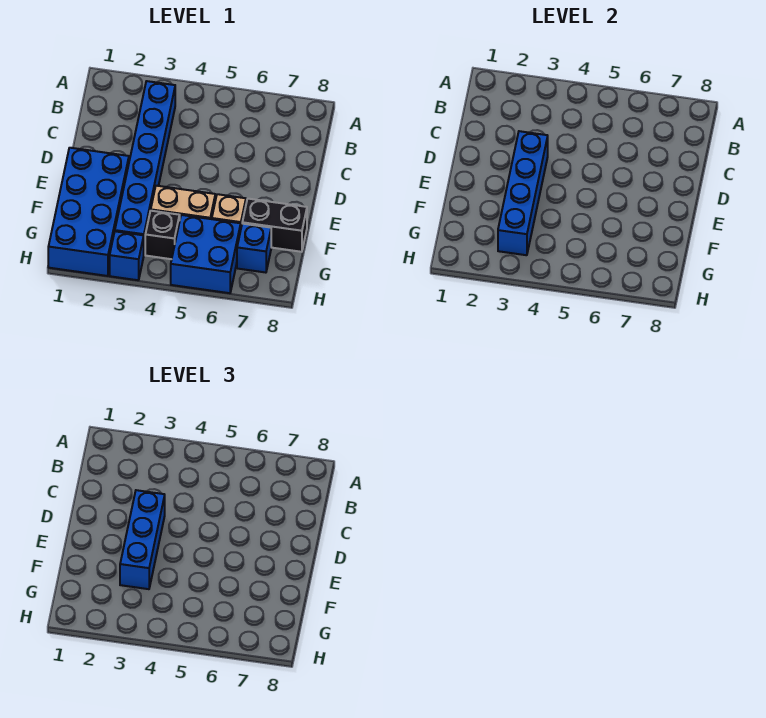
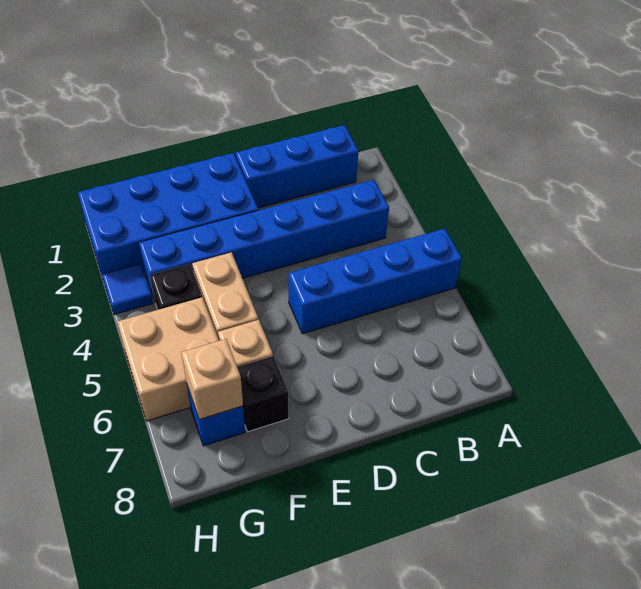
blue 1x4 brick [498,131,548,255] -> blue 1x4 brick moved to [289,229,462,334]
blue 1x3 brick [120,490,165,589] -> blue 1x3 brick moved to [236,125,359,208]
black 1x2 brick [242,199,307,252] -> black 1x1 brick [237,356,289,432]
blue 2x2 brick [171,215,241,293] -> tan 2x2 brick [117,297,219,421]
none -> tan 1x1 brick [181,339,243,420]
blue 1x1 brick [110,231,144,280] -> blue 1x1 tile [102,264,153,314]

